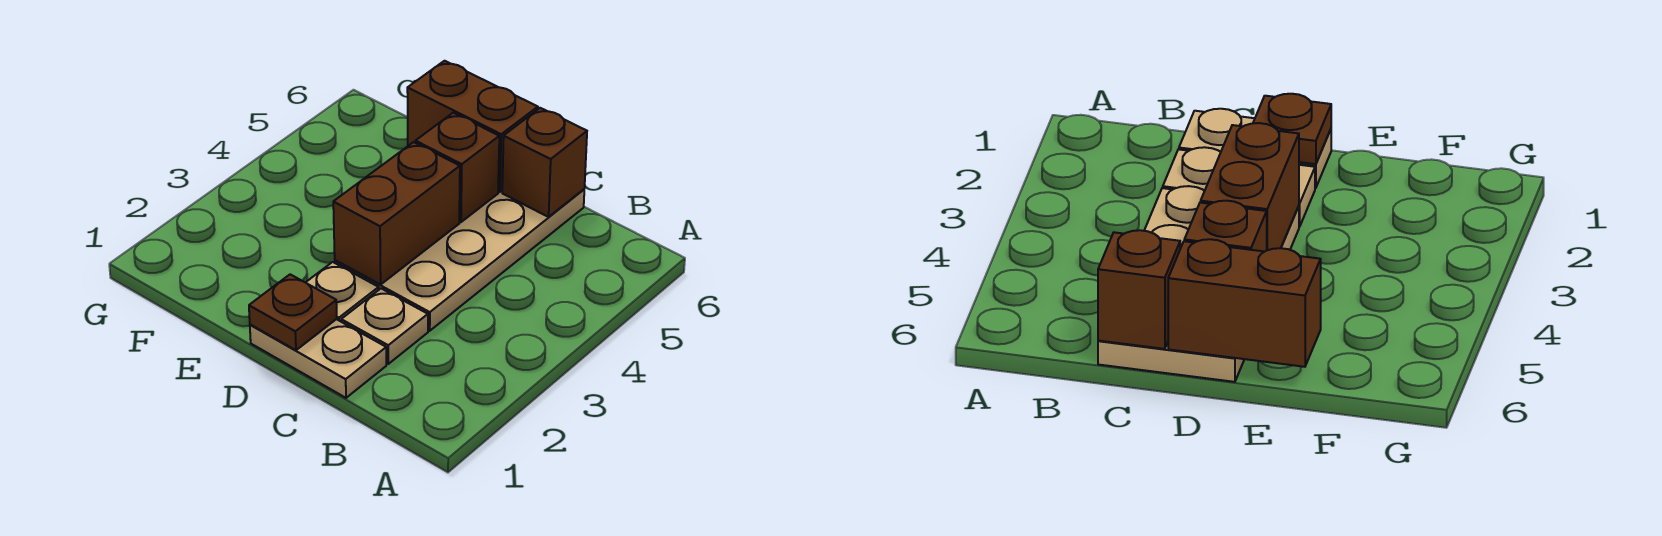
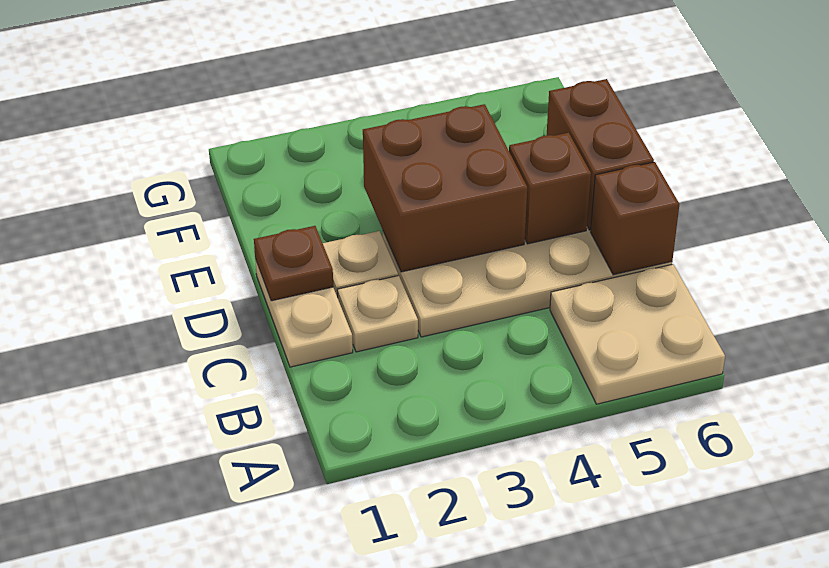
none -> tan 2x2 plate [550,264,725,404]
brown 1x2 brick [333,142,460,285] -> brown 2x2 brick [363,104,527,272]

